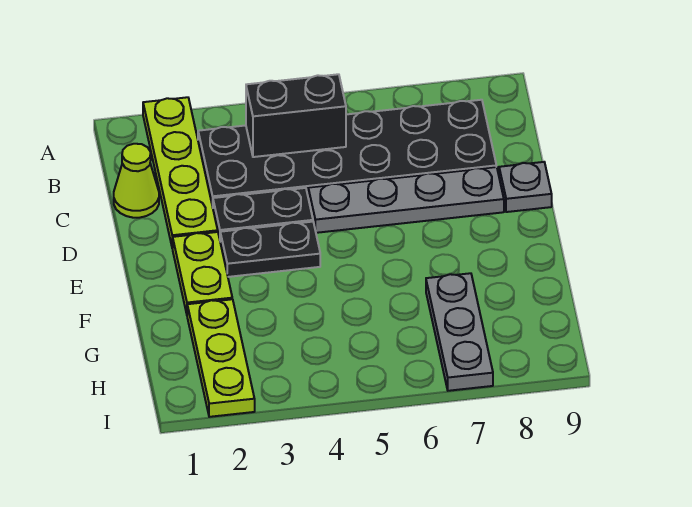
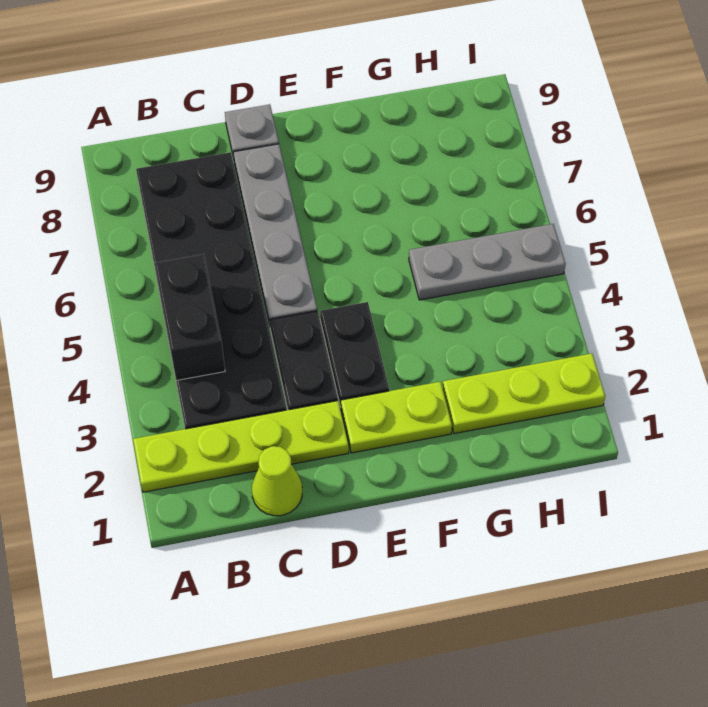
grey 1x3 plate [426,273,493,391] -> grey 1x3 plate moved to [409,224,566,300]

